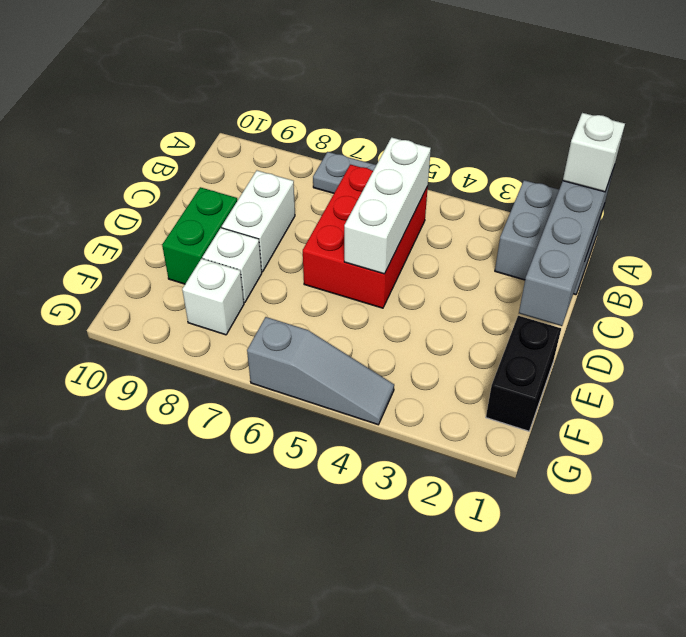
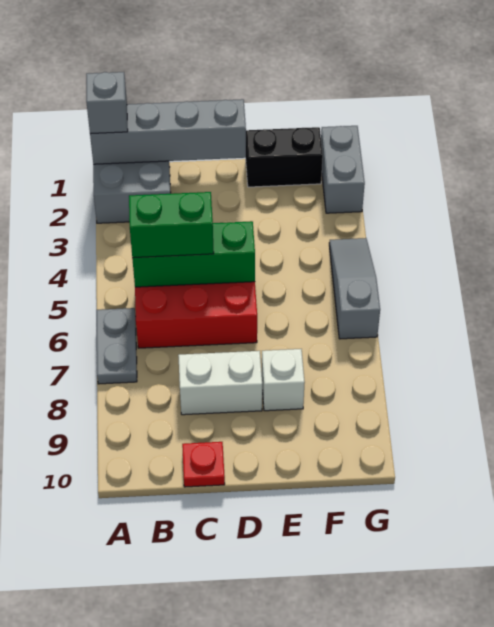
white 1x1 brick [563,113,625,192] -> grey 1x1 brick [86,72,128,134]
white 1x3 brick [344,137,431,274] -> green 1x3 brick [132,221,255,287]
none -> red 1x1 plate [182,442,225,487]
green 1x2 brick [162,187,237,284] -> green 1x2 brick moved to [129,192,214,258]
white 1x1 brick [182,259,244,335] -> none
none -> grey 1x2 brick [321,126,365,213]

